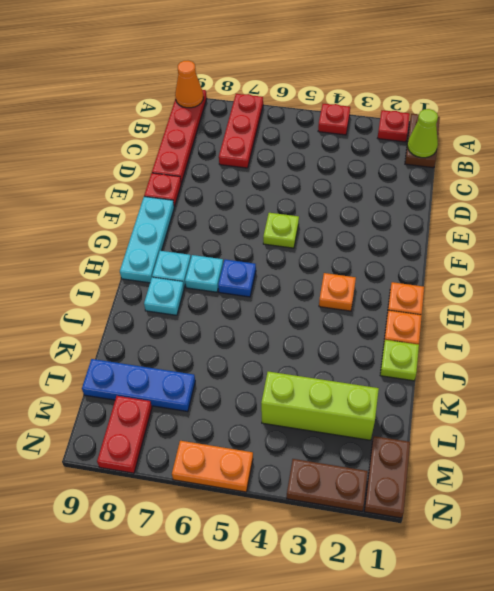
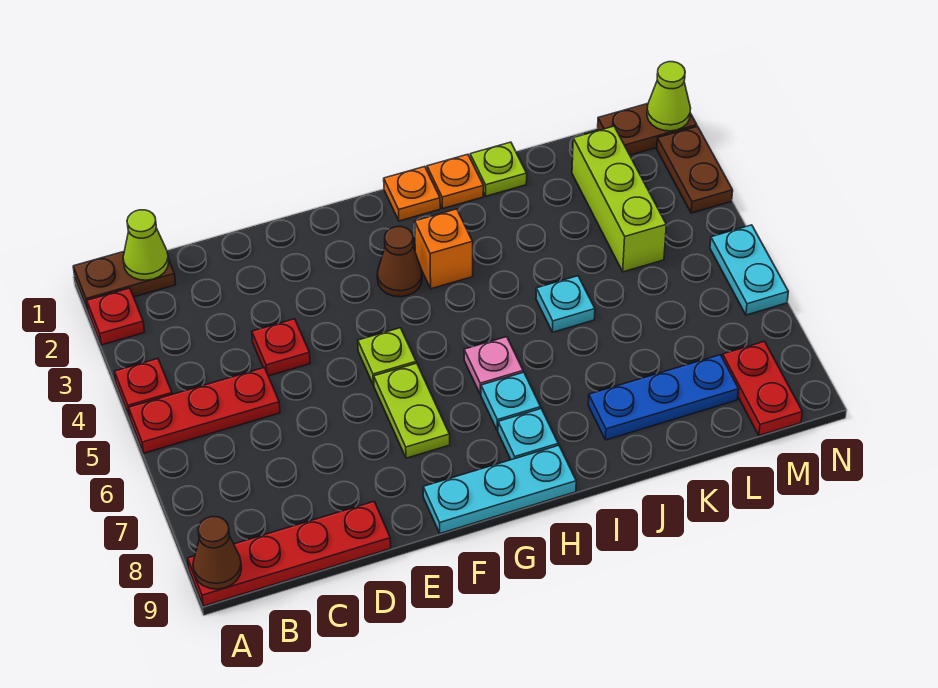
red 1x3 plate [219,94,263,168] -> red 1x3 plate moved to [129,368,280,453]
orange 1x1 cone [175,61,203,108] -> brown 1x1 cone [193,517,242,589]
red 1x1 plate [144,173,181,207] -> red 1x1 plate moved to [252,319,310,376]
none -> lime 1x2 plate [374,363,450,458]
none -> brown 1x1 cone [377,227,422,297]
orange 1x1 plate [319,273,356,311] -> orange 1x1 brick [415,209,473,289]
blue 1x1 plate [218,260,256,297] -> pink 1x1 plate [464,337,523,394]
cyan 1x1 plate [144,277,184,315] -> cyan 1x1 plate moved to [536,276,595,332]
blue 1x3 plate [82,359,195,412] -> blue 1x3 plate turned to [588,355,739,440]
red 1x2 plate [97,396,152,473] -> red 1x2 plate turned to [722,341,802,436]
none -> lime 1x1 cone [647,62,691,131]
orange 1x2 plate [172,441,253,492] -> cyan 1x2 plate [710,225,788,315]

